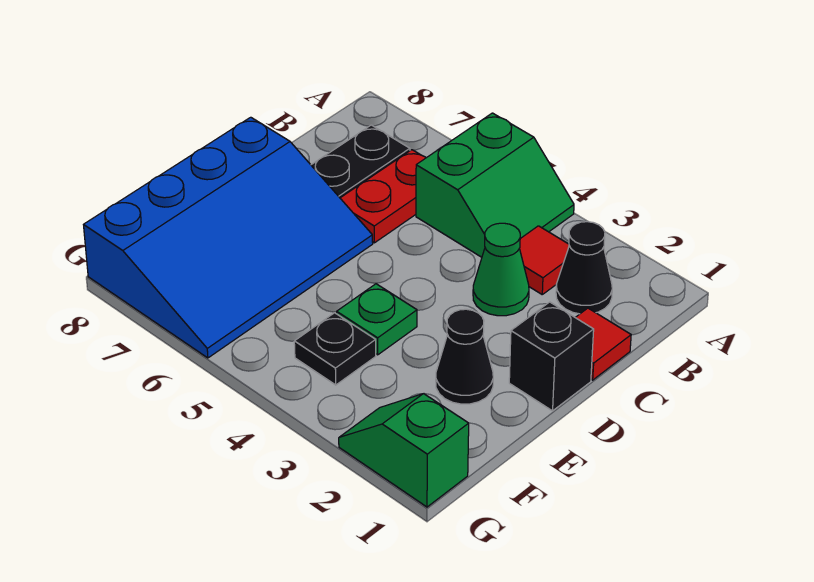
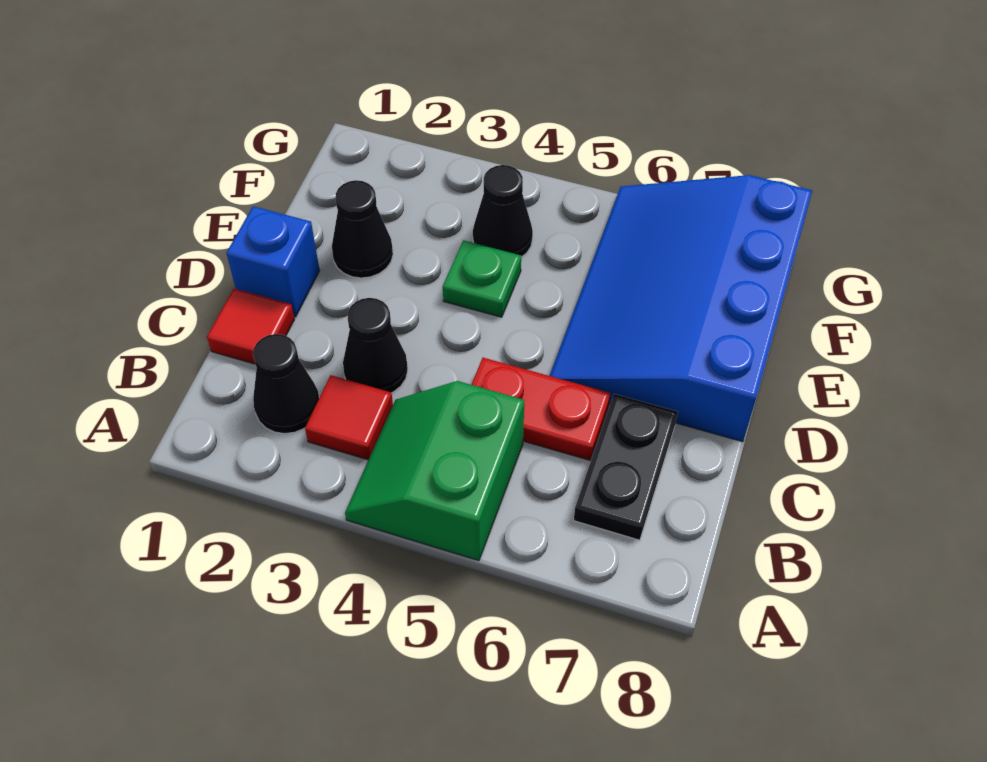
red 1x2 plate [340,150,426,243] -> red 1x2 plate turned to [471,358,610,460]
green 1x1 cone [473,223,529,316] -> black 1x1 cone [343,298,408,393]
black 1x1 brick [509,302,594,411] -> blue 1x1 brick [226,206,320,317]
black 1x1 plate [294,313,376,385] -> black 1x1 cone [473,165,533,257]
green 1x2 slope [339,394,469,507] -> none

